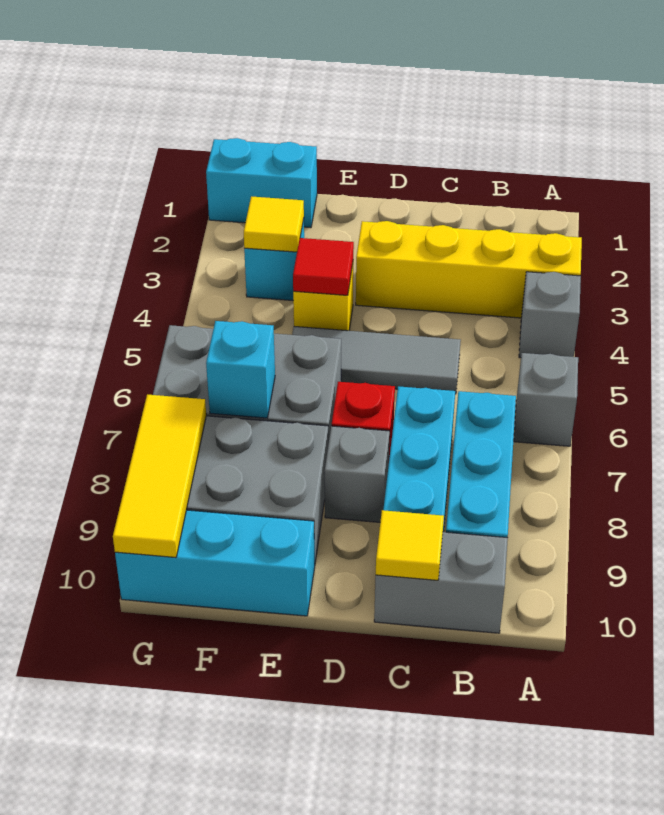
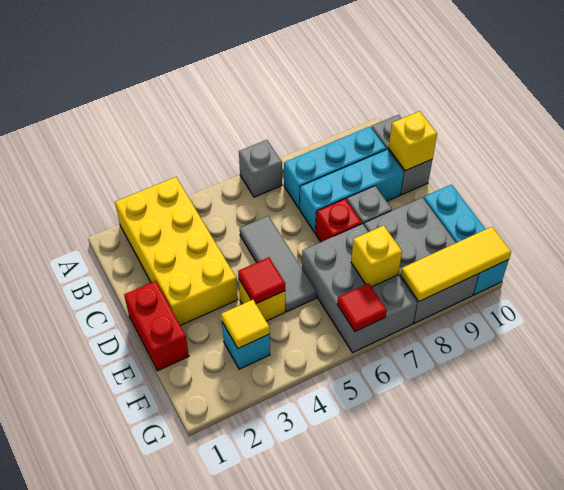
yellow 1x4 brick [356,221,582,318] -> yellow 2x4 brick [115,177,238,325]
grey 1x1 brick [519,272,581,358] -> none
yellow 1x1 tile [376,510,444,580] -> yellow 1x1 brick [389,111,437,171]
none -> red 1x2 brick [124,281,189,371]
cyan 1x2 brick [206,138,317,228] -> none
cyan 1x1 brick [206,321,275,418] -> yellow 1x1 brick [351,225,402,287]
none -> red 1x1 tile [337,283,387,331]

